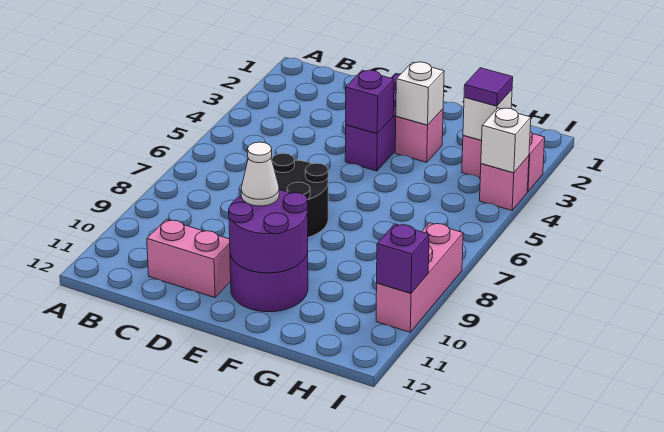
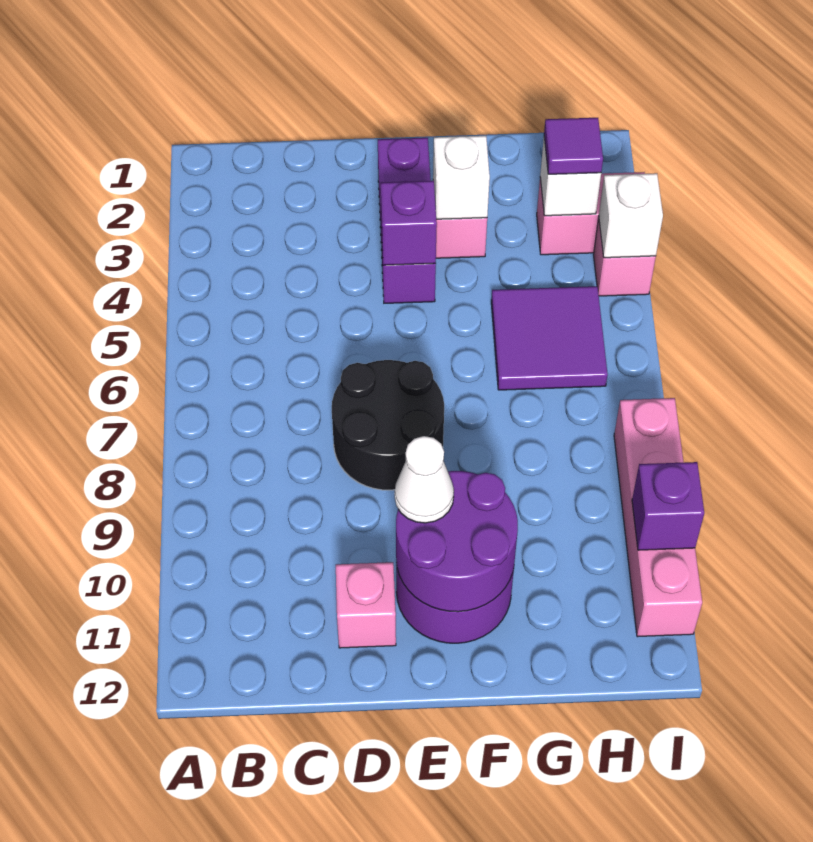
pink 1x2 brick [147,220,231,298] -> pink 1x1 brick [336,562,396,648]
none -> purple 2x2 tile [491,286,608,390]
pink 1x3 brick [376,223,463,332] -> pink 1x4 brick [614,398,702,637]

